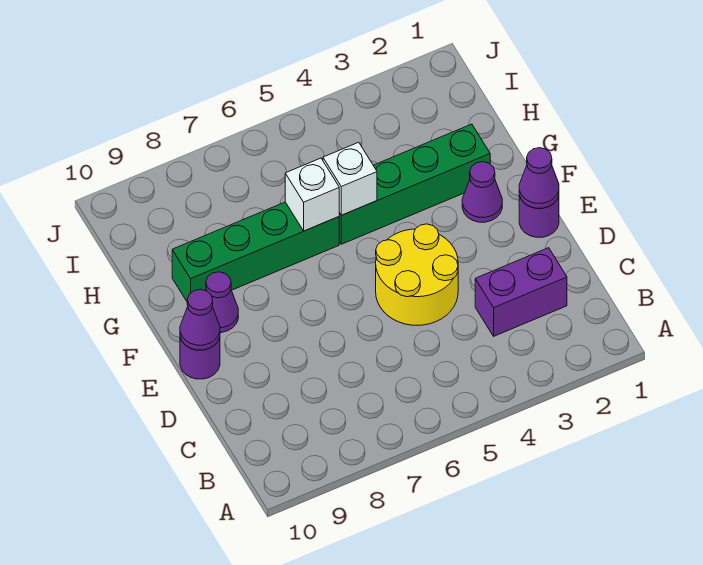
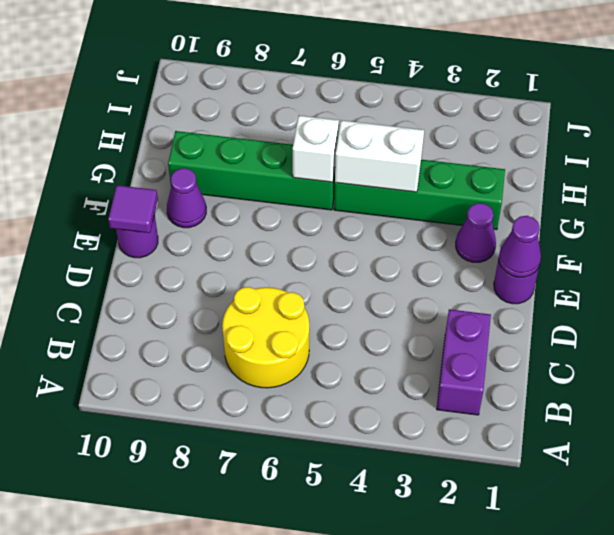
purple 1x2 brick [475,248,567,336] -> purple 1x2 brick turned to [437,309,491,415]
yellow 2x2 round brick [376,224,458,325] -> yellow 2x2 round brick moved to [222,287,309,388]
purple 1x1 cone [180,289,220,350] -> purple 1x1 tile [108,185,158,233]
white 1x1 brick [323,142,377,215] -> white 1x2 brick [335,120,424,192]

